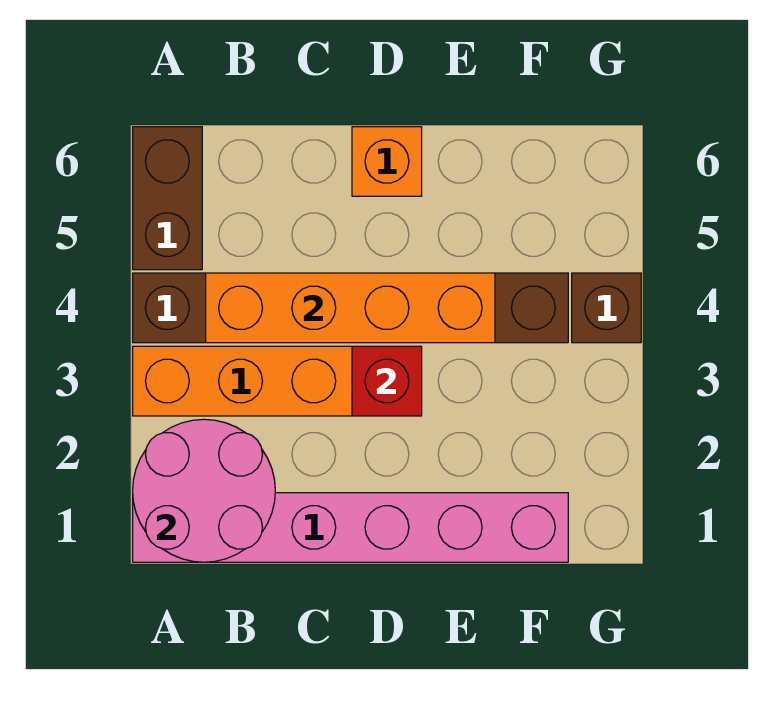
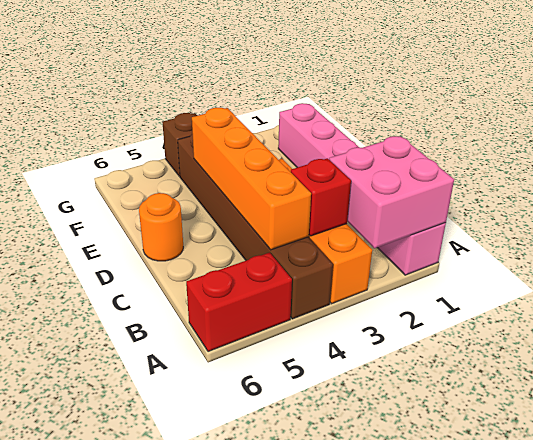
pink 2x2 round brick [133,419,275,562] -> pink 2x2 brick [329,136,454,248]
brown 1x2 brick [133,127,202,270] -> red 1x2 brick [186,252,292,352]
red 1x1 brick [352,346,422,416] -> red 1x1 brick moved to [291,158,351,236]
orange 1x1 brick [352,127,422,196] -> orange 1x1 round brick [139,193,183,261]

